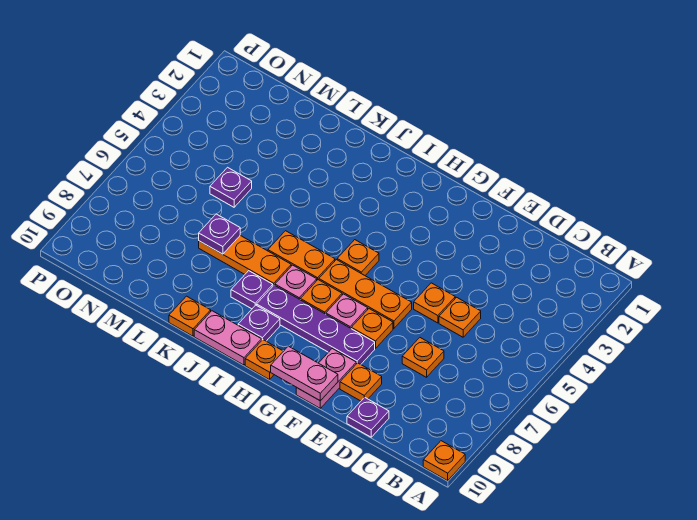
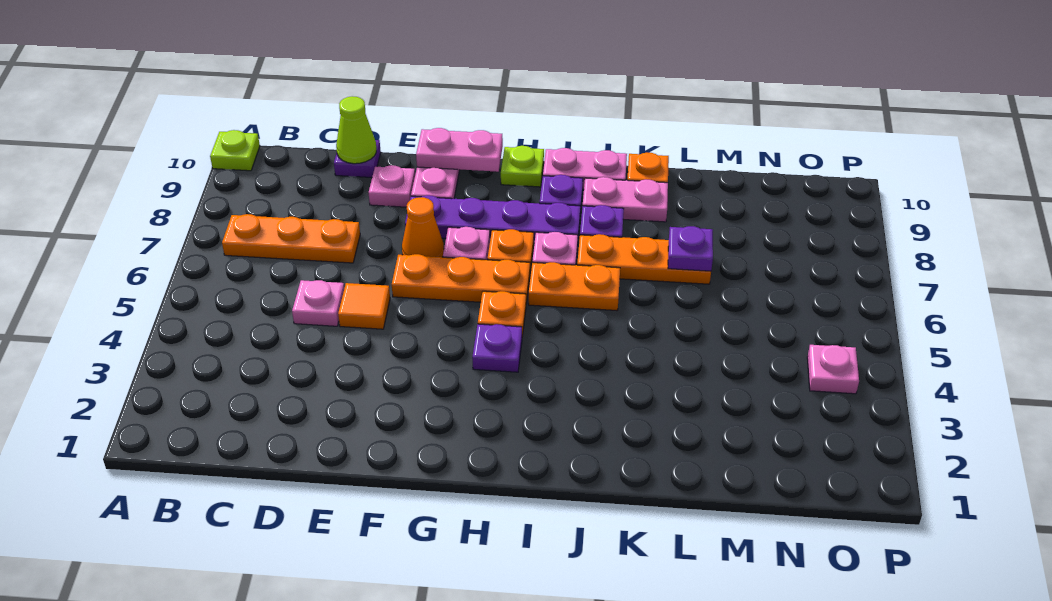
orange 1x1 plate [423,441,465,481] -> lime 1x1 plate [210,130,260,171]
orange 1x1 plate [439,297,481,337] -> pink 1x1 plate [292,280,344,326]
orange 1x1 plate [402,338,444,377] -> orange 1x3 plate [222,214,360,263]
none -> lime 1x1 cone [336,96,376,164]
orange 1x1 plate [414,283,455,323] -> orange 1x1 tile [338,283,390,329]
orange 1x1 plate [340,363,382,401] -> pink 1x1 plate [369,165,415,207]
orange 1x1 plate [351,309,393,348] -> orange 1x1 cone [402,197,444,257]
orange 1x1 plate [245,340,283,380] -> lime 1x1 plate [501,146,544,187]
none -> pink 1x2 plate [583,177,668,222]
purple 1x1 plate [210,167,252,207] -> purple 1x1 plate moved to [472,324,522,372]
none -> pink 1x1 plate [807,345,859,394]

